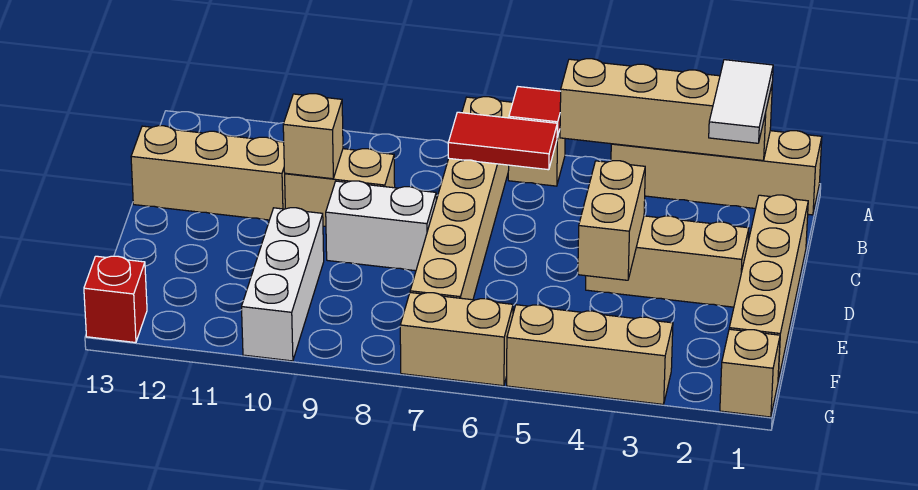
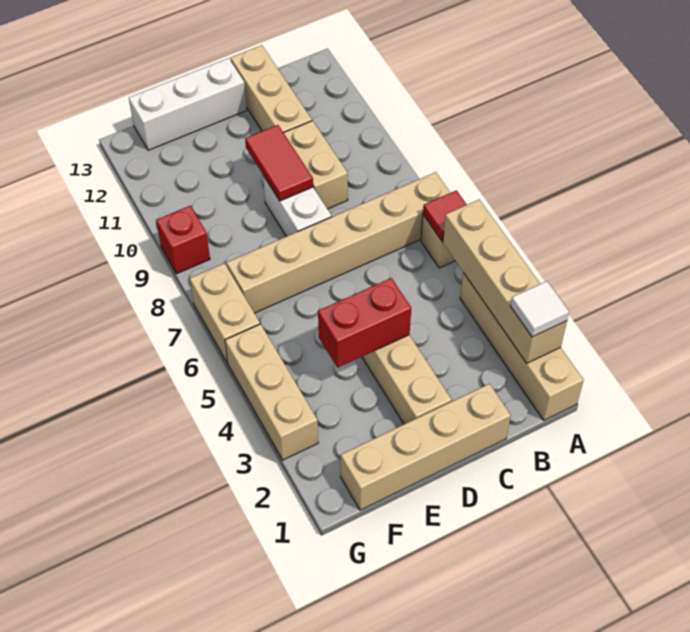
white 1x2 tile [709,60,773,143] -> white 1x1 tile [511,281,569,337]
red 1x2 tile [448,112,557,170] -> red 1x2 tile moved to [245,125,313,201]
tan 1x1 brick [283,94,343,179] -> none
tan 1x2 brick [578,161,645,280] -> red 1x2 brick [318,278,411,368]
white 1x3 brick [242,208,324,361] -> white 1x3 brick moved to [129,58,247,150]
tan 1x1 brick [720,329,780,417] -> none
red 1x1 brick [84,256,147,343] -> red 1x1 brick moved to [156,206,210,274]

